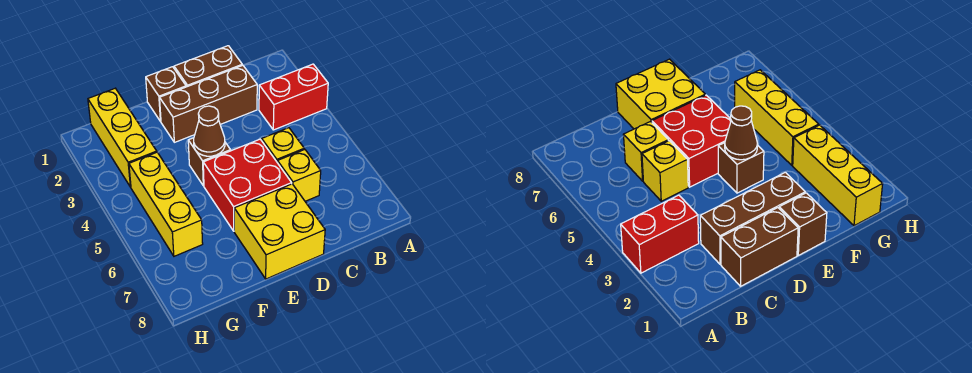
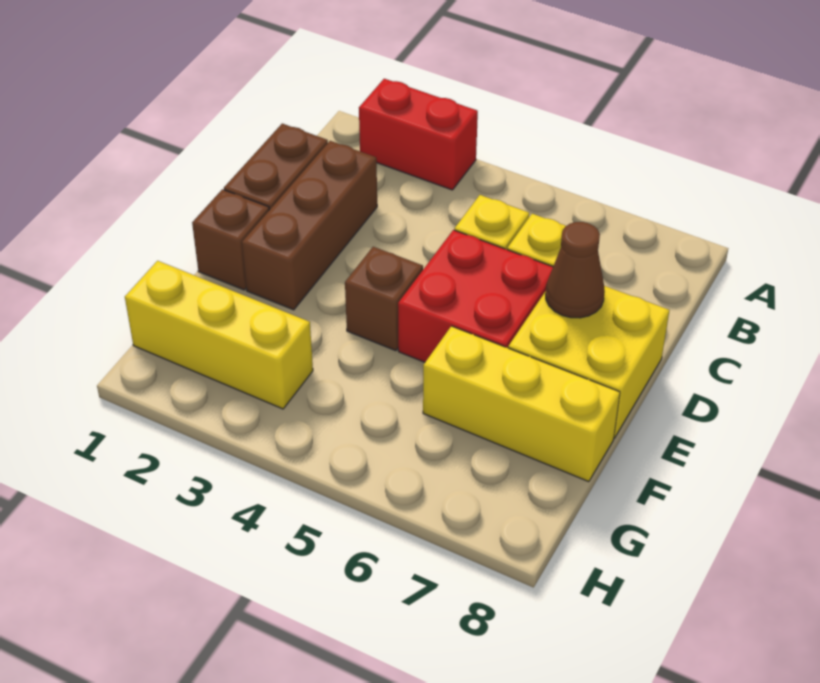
red 1x2 brick [259,64,328,130] -> red 1x2 brick turned to [359,79,478,190]
brown 1x1 cone [194,106,225,156] -> brown 1x1 cone moved to [546,222,605,318]
yellow 1x3 brick [129,152,203,256] -> yellow 1x3 brick moved to [423,326,620,482]

